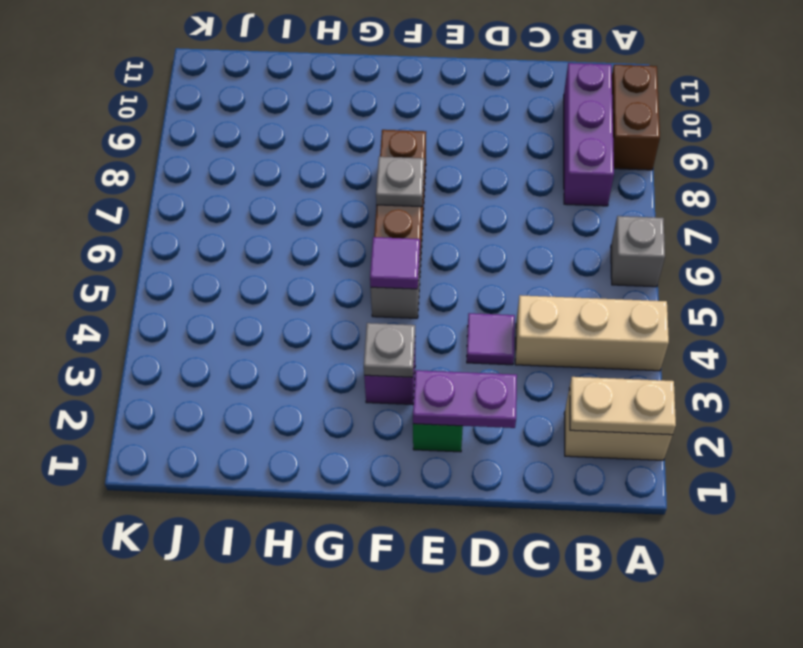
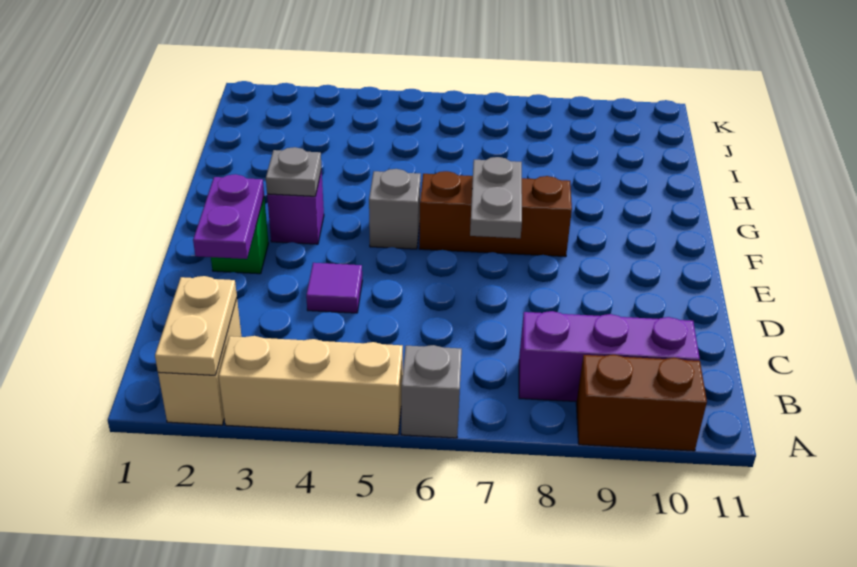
tan 1x3 brick [515,295,669,371] -> tan 1x3 brick turned to [219,336,403,435]
purple 1x1 tile [370,237,420,289] -> none
grey 1x1 plate [376,157,424,207] -> grey 1x2 plate [470,157,522,238]

